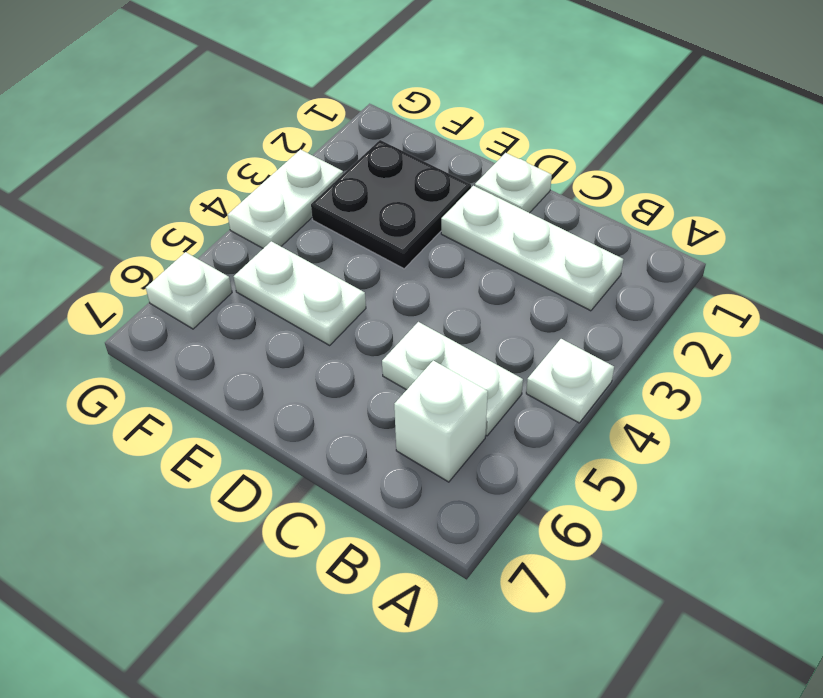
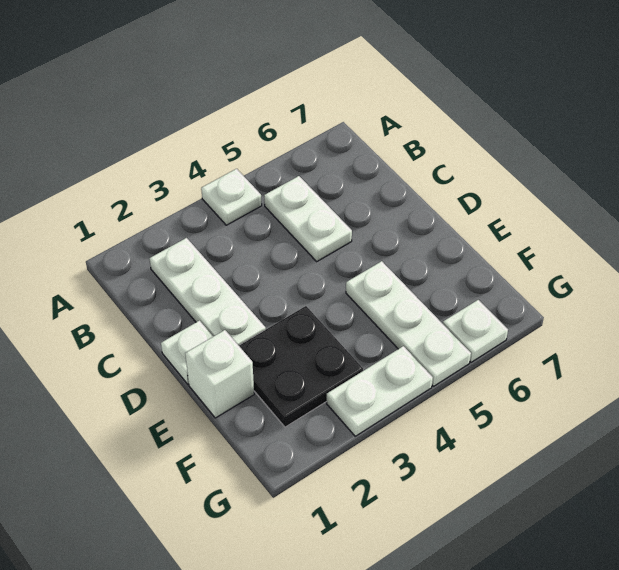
white 1x1 brick [394,361,488,482] -> white 1x1 brick moved to [185,330,254,418]
white 1x2 plate [234,241,366,345] -> white 1x3 plate [346,261,471,386]

